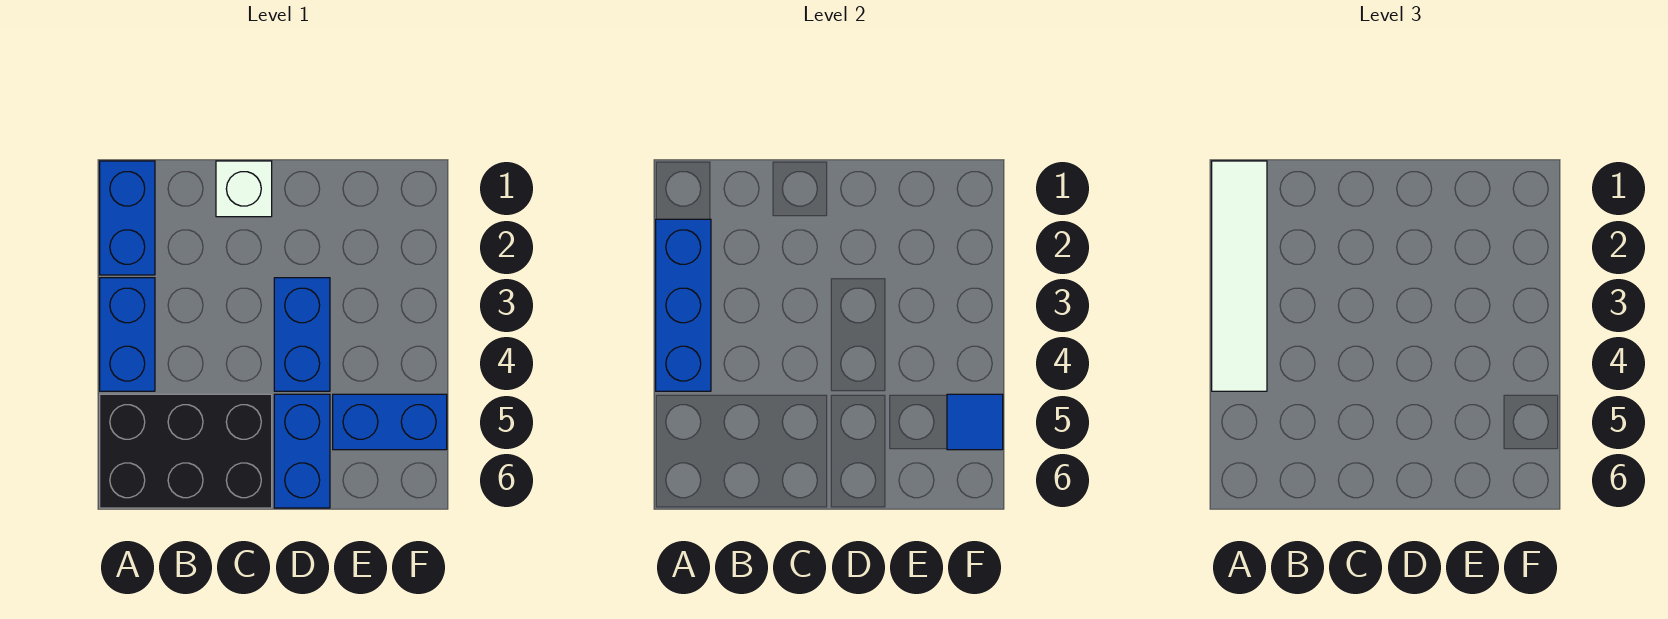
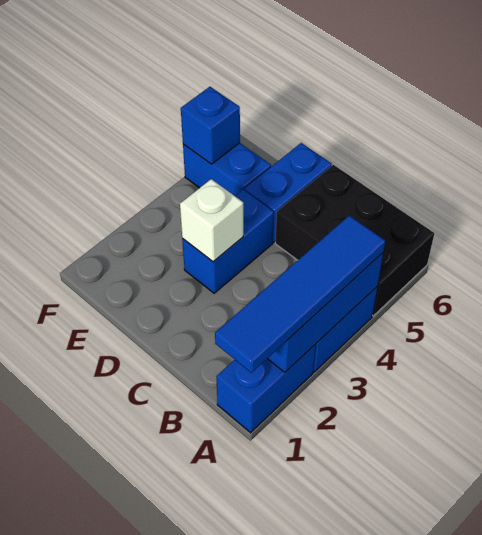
white 1x4 tile [1212,161,1267,391] -> blue 1x4 tile [215,215,385,373]
white 1x1 brick [216,161,272,217] -> white 1x1 brick moved to [180,179,243,262]
blue 1x1 tile [947,394,1003,450] -> blue 1x1 brick [181,87,240,164]

